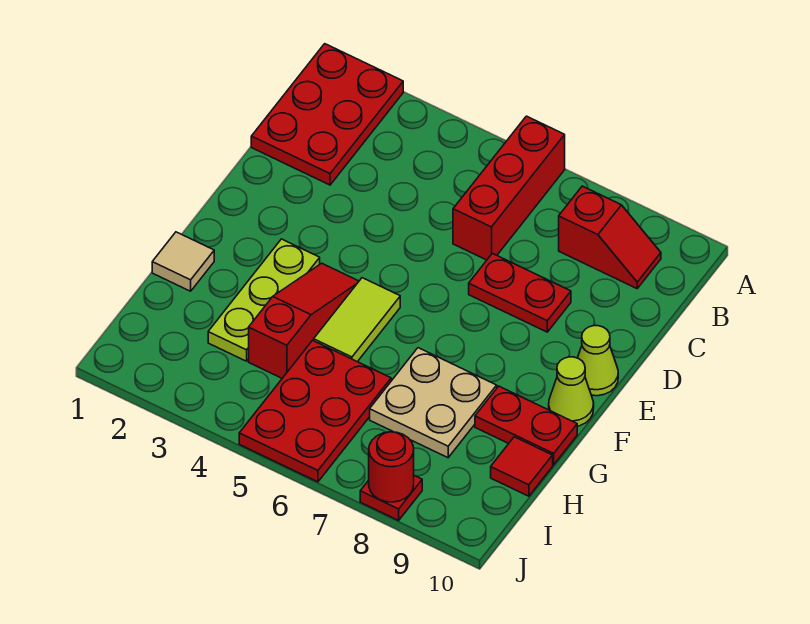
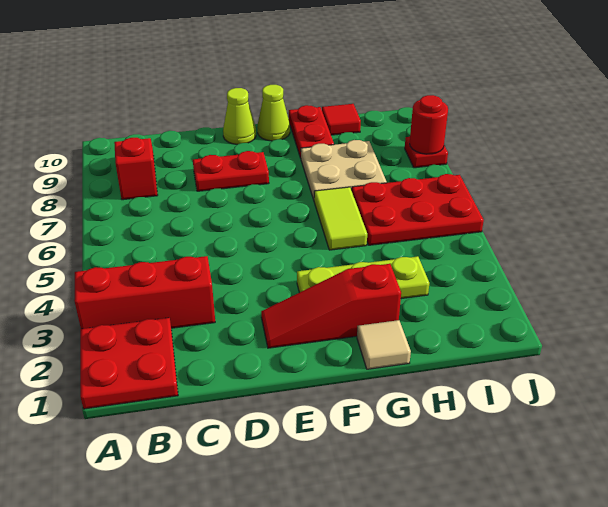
red 2x3 plate [251,44,403,185] -> red 2x2 plate [80,318,178,409]
red 1x3 brick [453,116,565,260] -> red 1x3 brick moved to [74,256,215,329]
red 1x2 plate [469,253,571,332] -> red 1x2 plate turned to [193,151,269,191]
red 1x3 slope [249,263,359,378] -> red 1x3 slope moved to [261,264,401,348]
lime 1x2 tile [314,278,400,362] -> lime 1x2 tile turned to [314,187,367,250]

